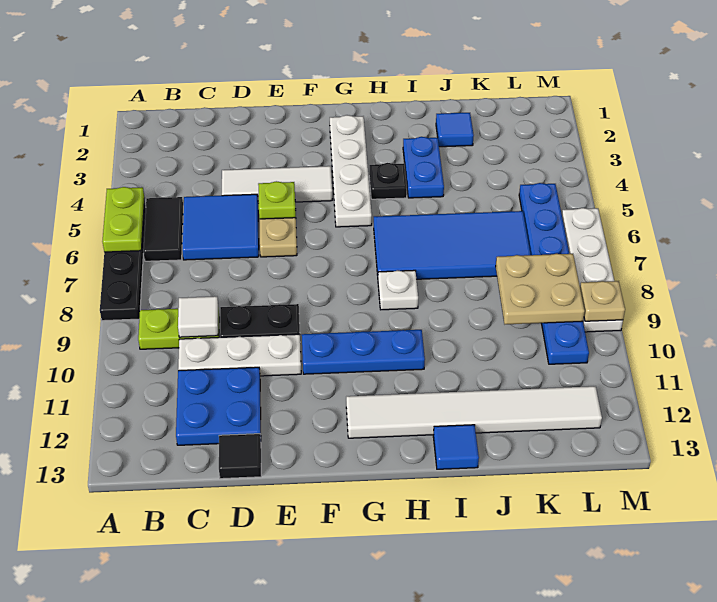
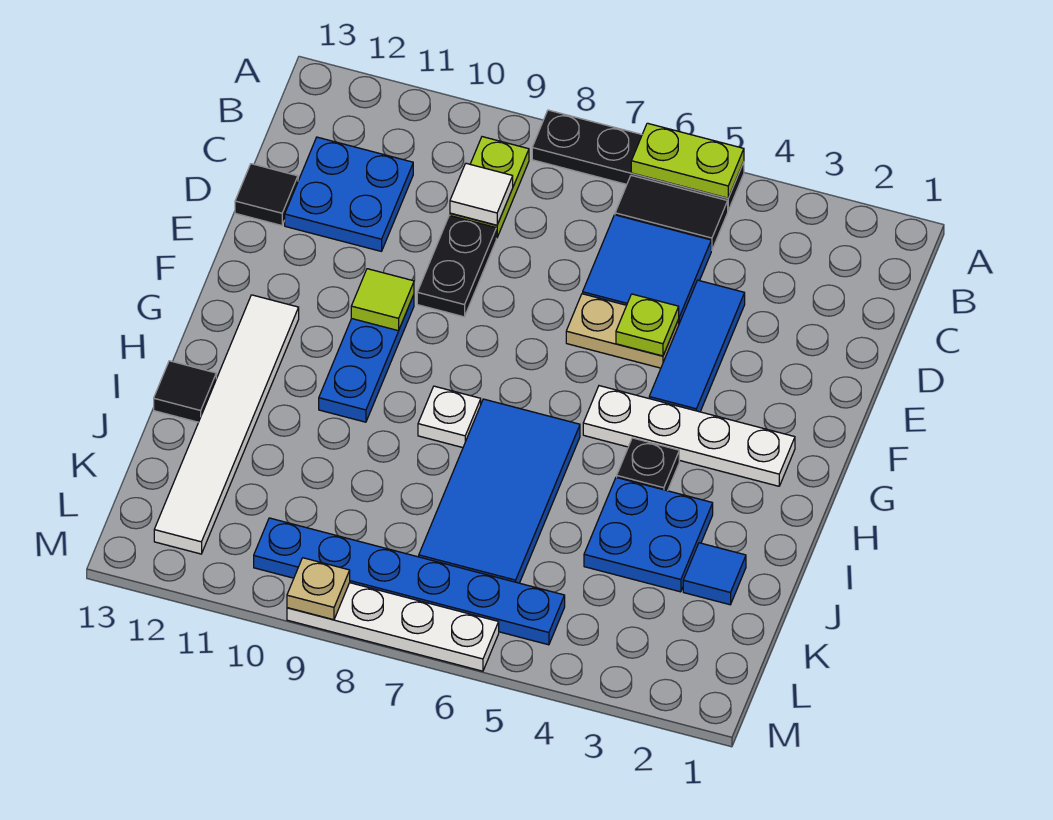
white 1x3 plate [178,334,301,376] -> none
white 1x3 tile [222,166,332,203] -> blue 1x3 tile [649,280,745,412]
none -> lime 1x1 tile [351,269,414,331]
blue 1x2 plate [403,137,444,198] -> blue 2x2 plate [584,477,713,592]
blue 1x1 tile [433,425,479,469] -> black 1x1 tile [154,361,216,422]
tan 2x2 plate [496,254,585,324] -> none

